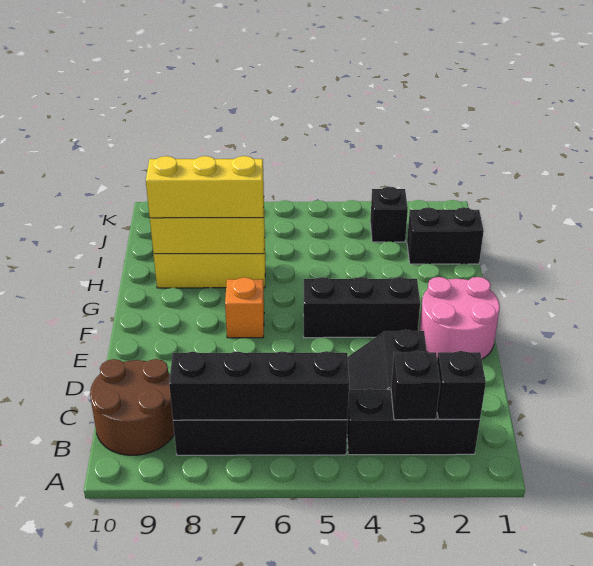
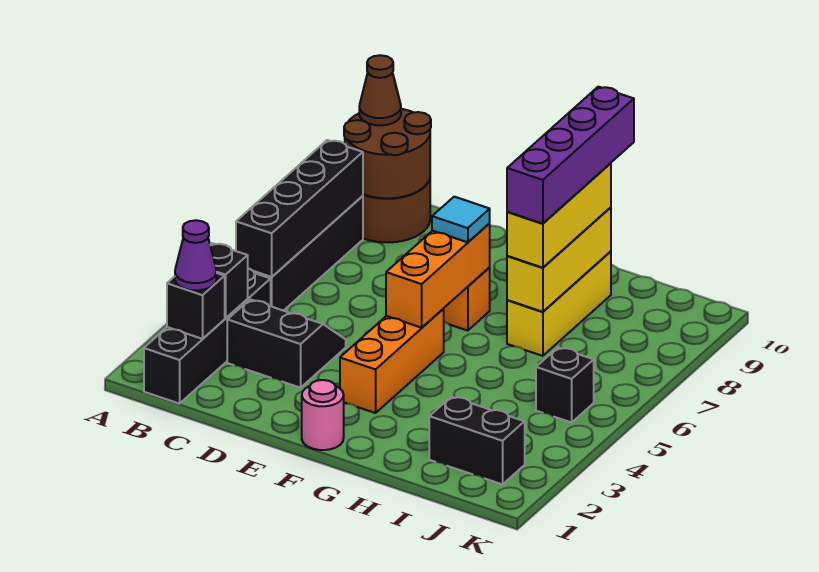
black 1x3 brick [347,389,480,455] -> black 1x4 brick [144,268,271,404]
none -> purple 1x1 cone [175,220,217,291]
none -> brown 2x2 round brick [344,109,431,198]
none -> brown 1x1 cone [359,55,401,125]
pink 2x2 round brick [419,277,500,359] -> pink 1x1 round brick [302,380,344,450]
black 1x3 brick [303,277,420,338] -> orange 1x3 brick [340,309,444,413]
none -> orange 1x3 brick [386,224,490,328]
none -> cyan 1x1 tile [432,197,490,242]
none -> purple 1x4 brick [507,87,634,224]
black 1x2 brick [407,207,484,264] -> black 1x2 brick turned to [429,397,525,484]
black 1x1 brick [370,187,408,242] -> black 1x1 brick moved to [536,347,594,422]

